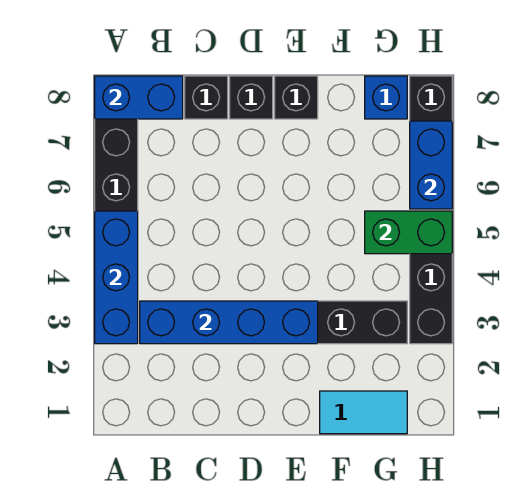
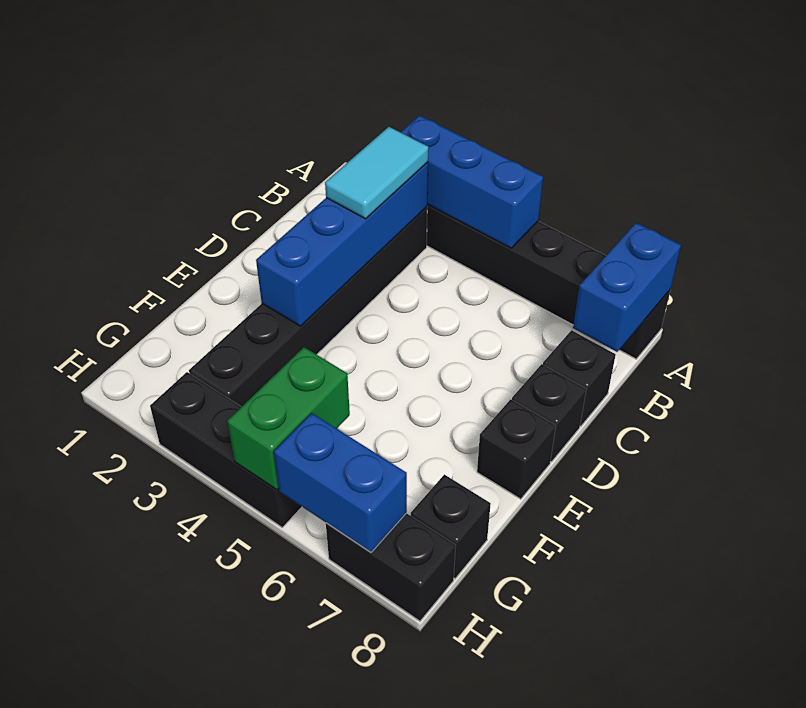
cyan 1x2 tile [320,391,407,434] -> cyan 1x2 tile moved to [325,127,428,219]
blue 1x1 brick [365,76,407,119] -> black 1x1 brick [411,475,491,578]

